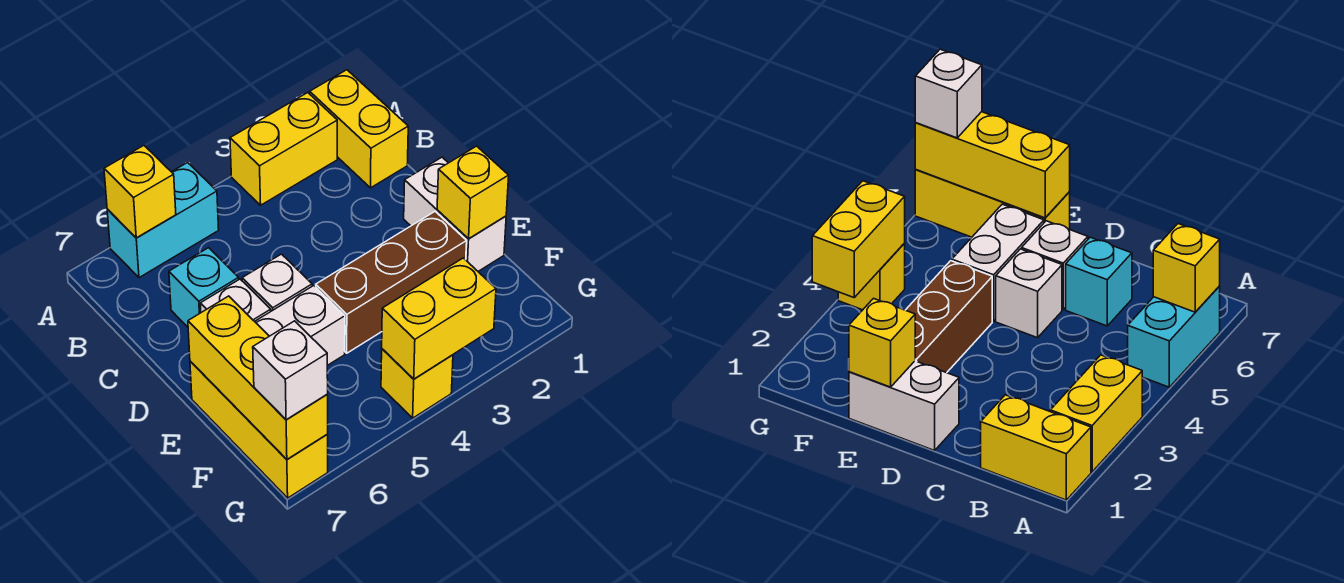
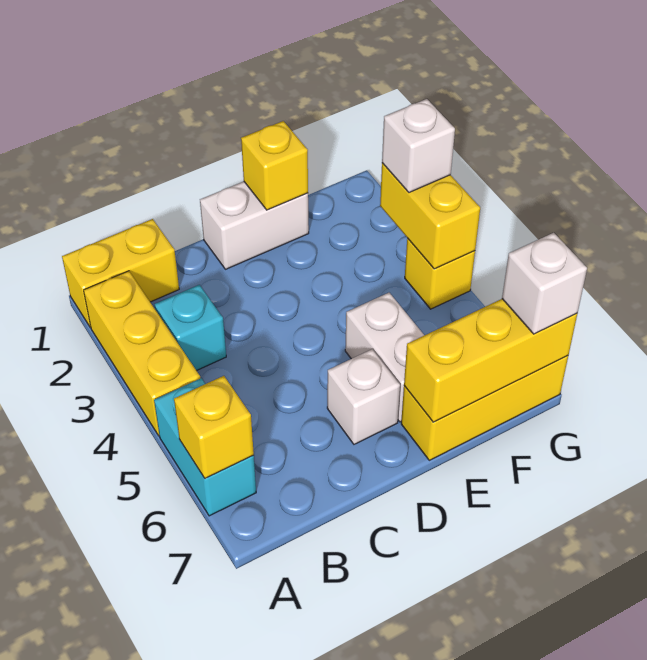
yellow 1x2 brick [230,93,337,205] -> yellow 1x3 brick [84,271,200,436]
cyan 1x1 brick [169,248,239,327] -> cyan 1x1 brick moved to [155,285,226,371]
white 1x1 brick [242,254,312,311] -> white 1x1 brick moved to [382,99,455,192]
brown 1x3 brick [316,211,467,353] -> none

